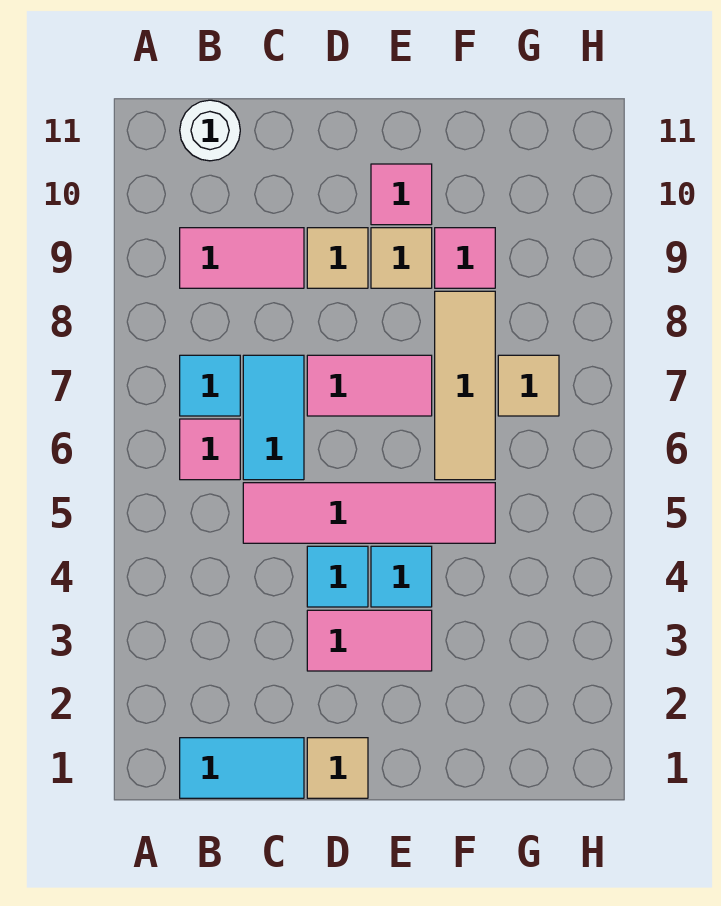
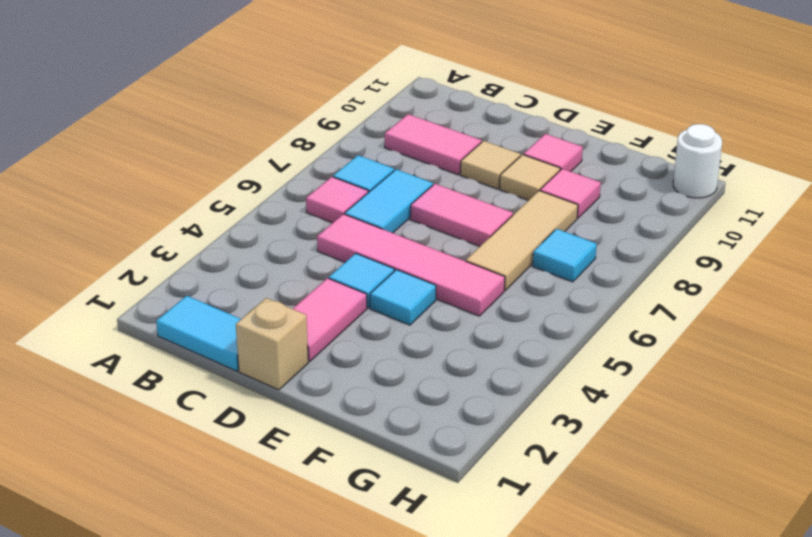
white 1x1 round brick [180,100,240,161] -> white 1x1 round brick moved to [673,124,722,198]
tan 1x1 tile [307,738,368,798] -> tan 1x1 brick [236,298,308,390]
pink 1x2 tile [307,610,432,671] -> pink 1x2 tile turned to [293,278,367,361]
tan 1x1 tile [498,355,559,416] -> cyan 1x1 tile [533,229,597,282]

